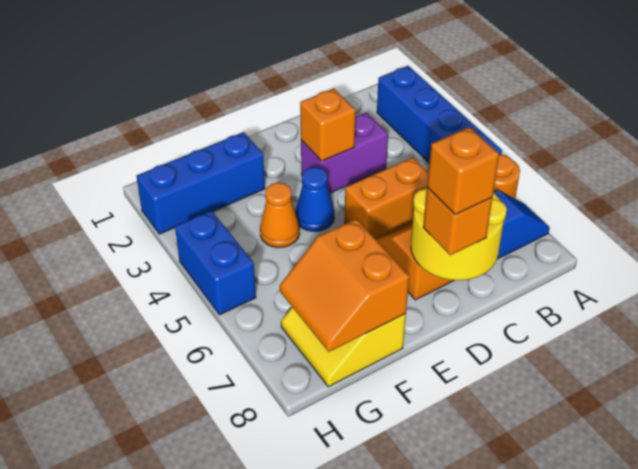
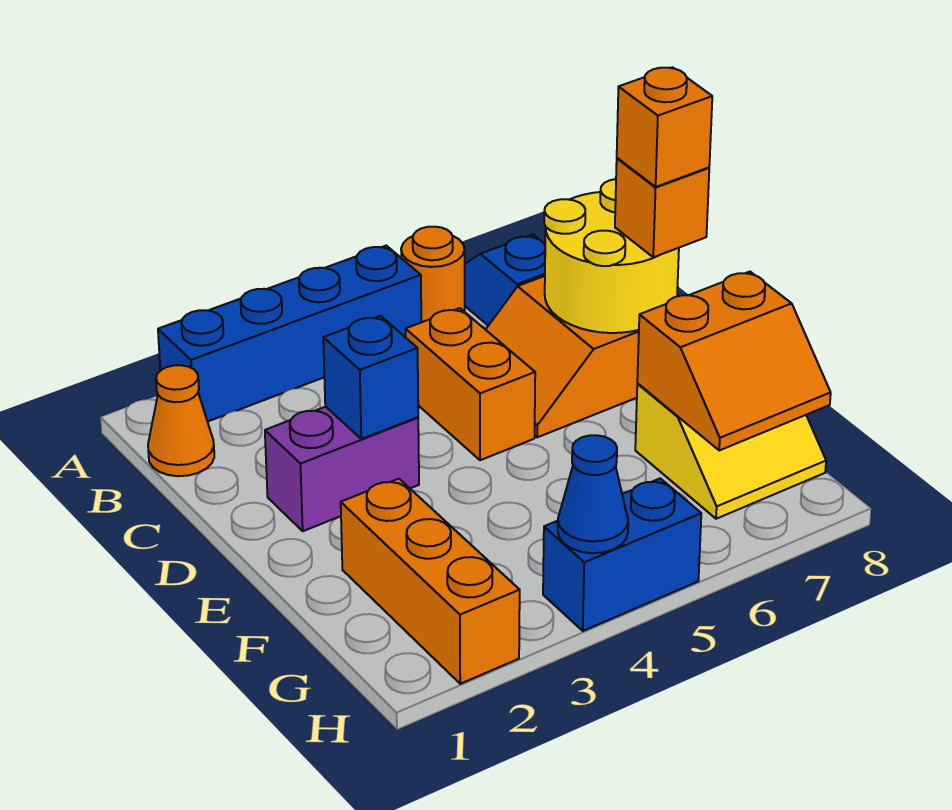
purple 1x2 brick [301,113,388,193] -> purple 1x2 brick turned to [265,407,419,531]
orange 1x1 brick [300,88,356,161] -> blue 1x1 brick [323,316,418,439]
blue 1x1 cone [295,167,334,231] -> blue 1x1 cone moved to [558,435,628,553]
blue 1x3 brick [136,132,265,234] -> orange 1x3 brick [341,479,520,684]
orange 1x1 cone [260,183,299,248] -> orange 1x1 cone moved to [148,365,214,476]

